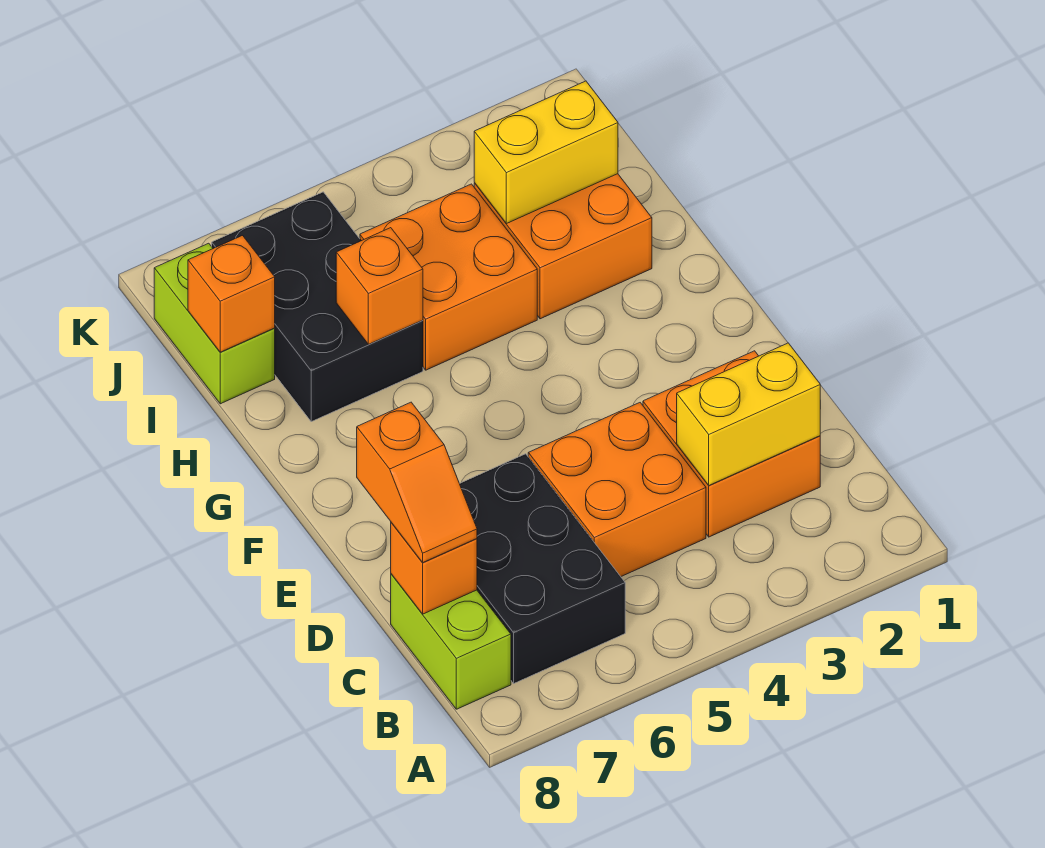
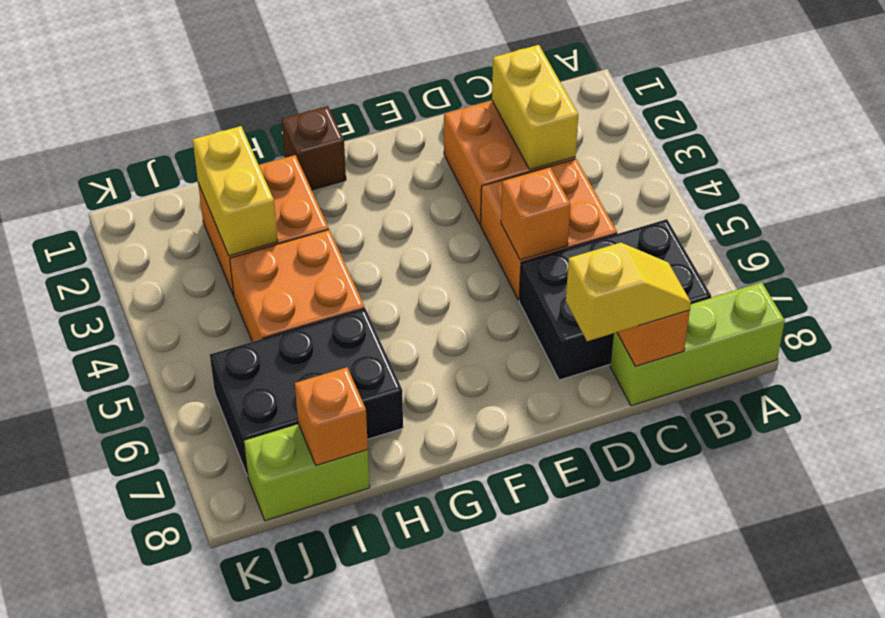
lime 1x2 brick [391,574,511,709] -> lime 1x3 brick [610,282,785,406]
orange 1x2 slope [357,402,477,563] -> yellow 1x2 slope [566,243,691,341]
none -> brown 1x1 brick [282,106,346,190]
orange 1x1 brick [336,228,423,344] -> orange 1x1 brick moved to [501,168,571,260]

